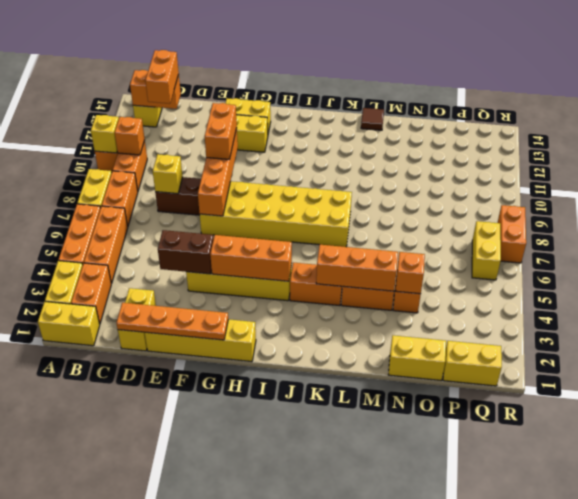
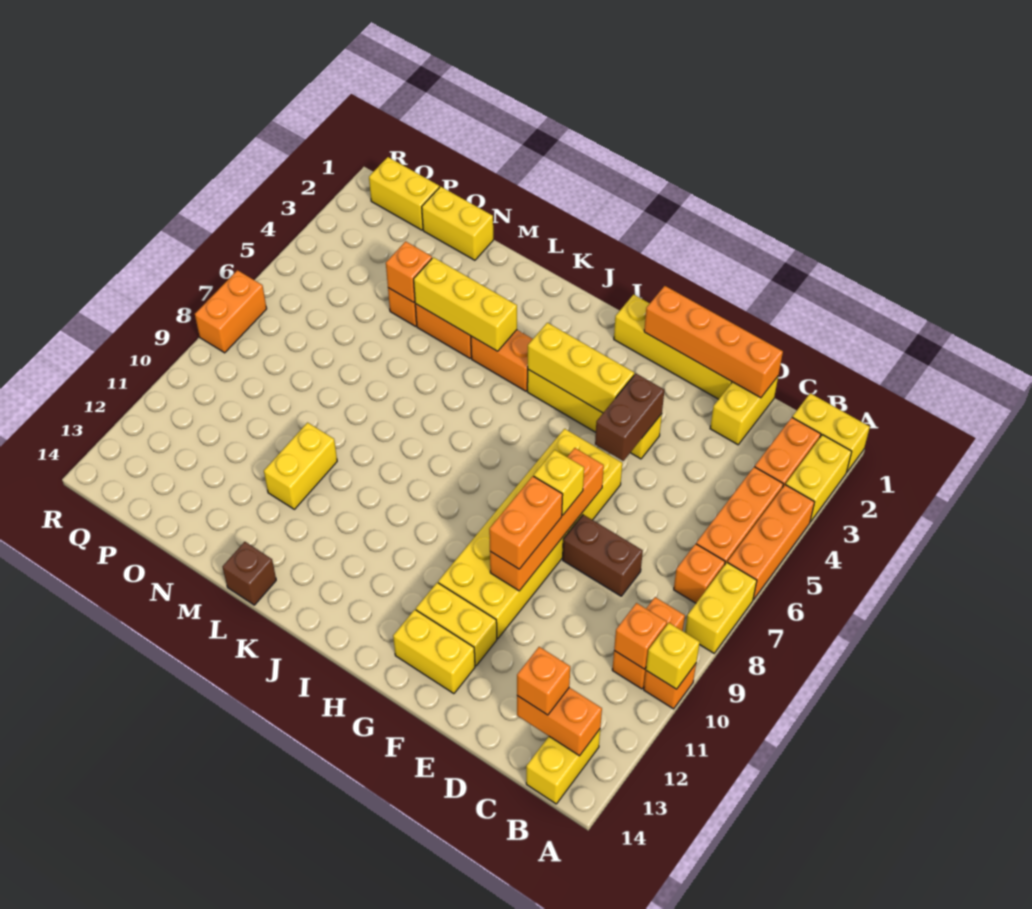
orange 1x2 brick [102,171,138,226] -> orange 1x1 brick [674,544,725,603]
orange 1x2 brick [145,50,179,104] -> orange 1x1 brick [517,647,570,715]
orange 1x4 plate [116,303,228,340] -> orange 1x4 brick [644,286,783,398]
yellow 1x1 brick [153,154,183,194] -> yellow 1x1 brick moved to [534,450,584,515]
brown 1x2 brick [158,230,214,274] -> brown 1x2 brick turned to [595,374,664,461]
yellow 2x6 brick [200,181,352,247] -> yellow 2x6 brick turned to [438,429,622,639]
orange 1x3 brick [210,235,292,281] -> yellow 1x3 brick [528,323,634,413]
orange 1x3 brick [316,245,398,291] -> yellow 1x3 brick [414,257,517,351]
brown 1x1 tile [361,108,384,130] -> brown 1x1 brick [222,542,276,605]
yellow 1x2 brick [472,221,501,280] -> yellow 1x2 brick moved to [264,423,337,509]

